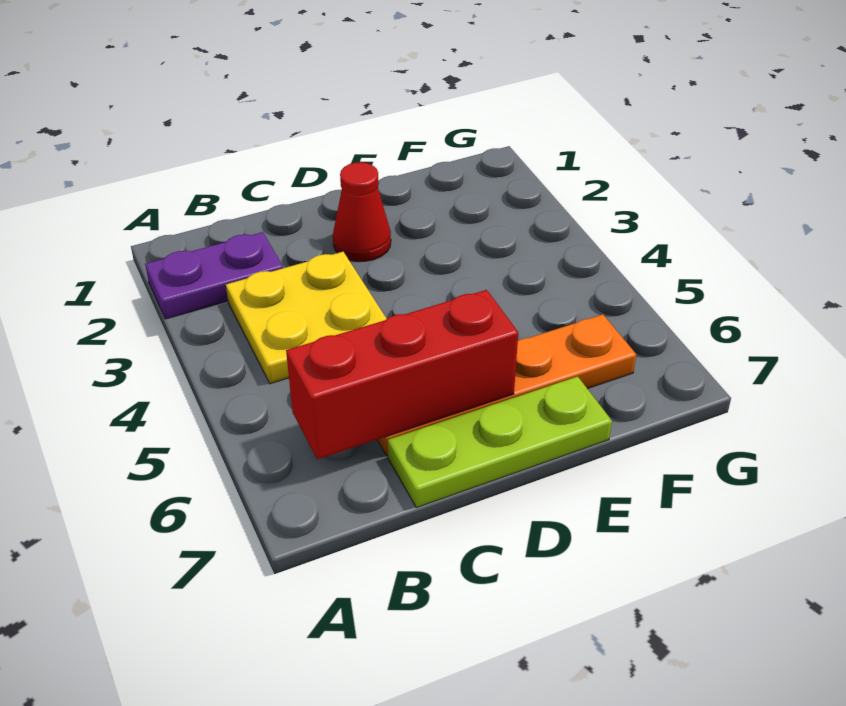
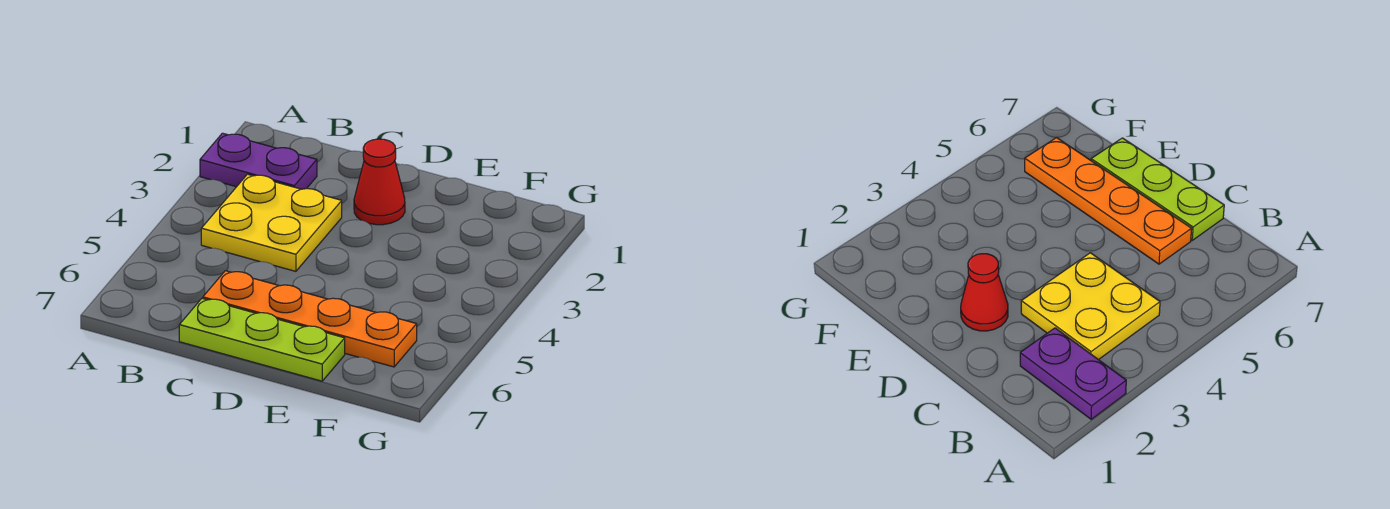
red 1x3 brick [286,290,518,459] -> none

